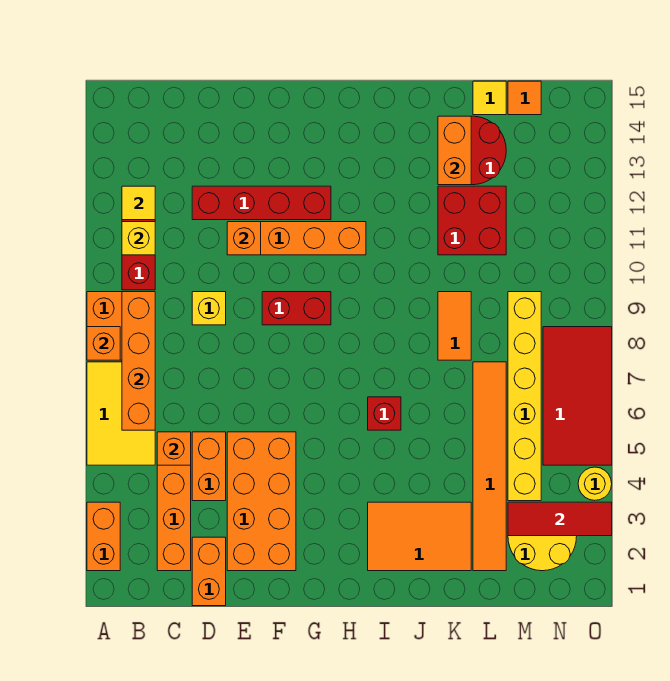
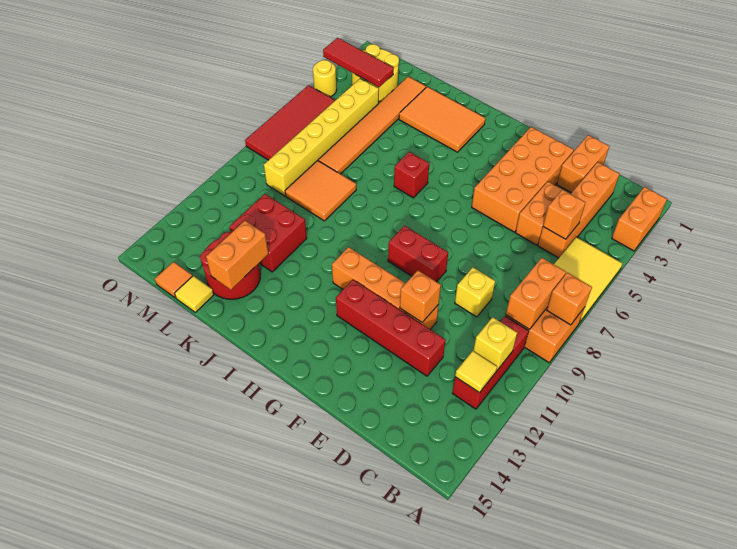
orange 1x4 brick [122,292,155,430] -> orange 1x2 brick [506,258,566,329]
orange 1x2 tile [438,292,471,360] -> orange 2x2 tile [285,160,356,221]

